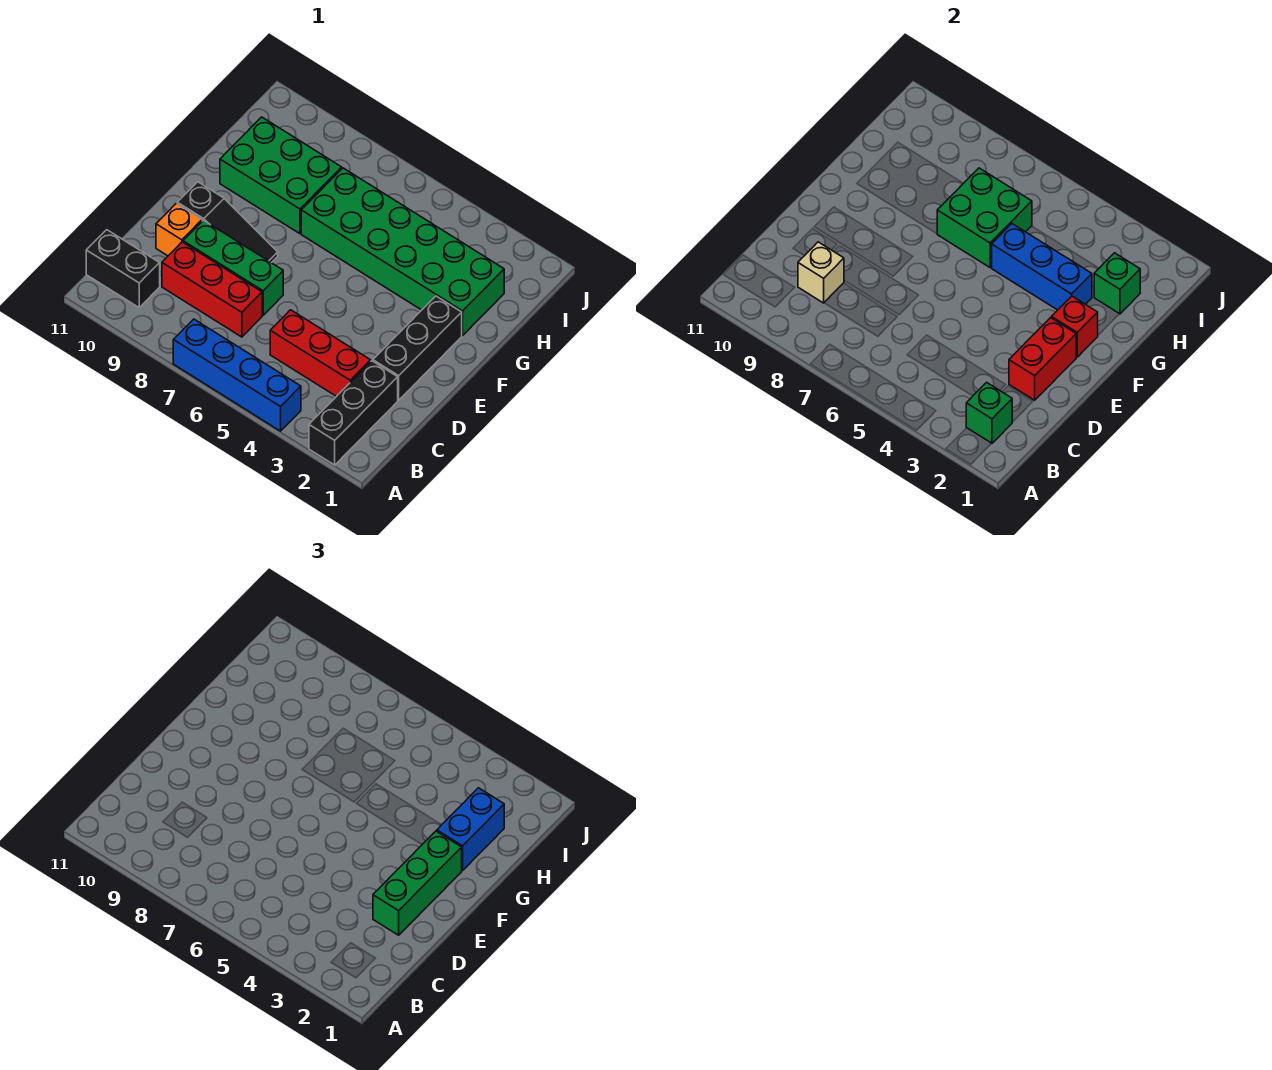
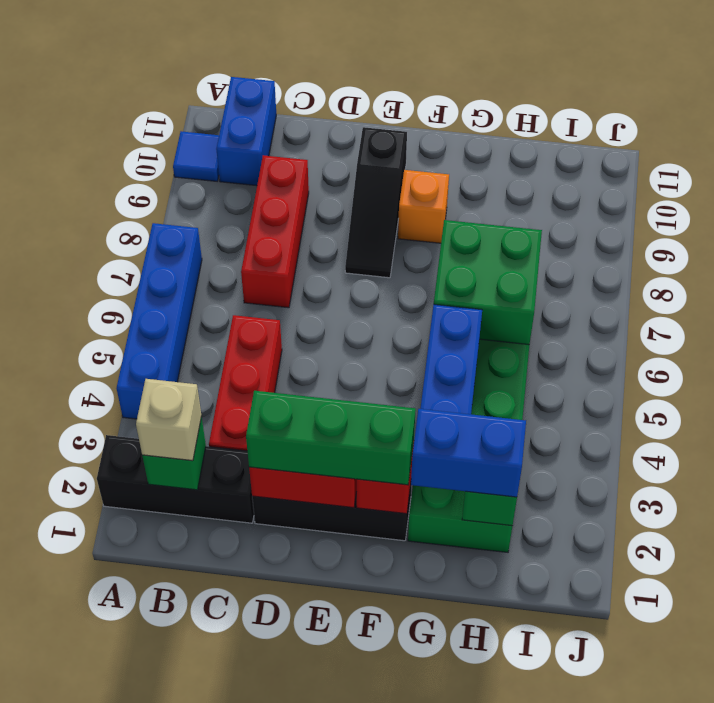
none -> blue 1x1 tile [173,131,219,181]
black 1x2 brick [86,230,160,308] -> blue 1x2 brick [216,77,276,186]
tan 1x1 brick [798,242,844,303] -> tan 1x1 brick moved to [136,379,201,461]
green 1x3 brick [183,220,283,315] -> none
orange 1x1 brick [156,203,202,256] -> orange 1x1 brick moved to [398,170,449,243]
green 2x3 brick [220,117,342,234] -> none

